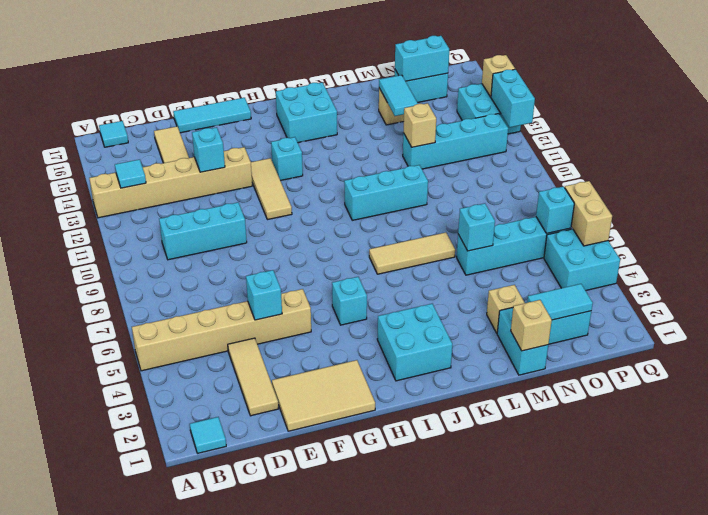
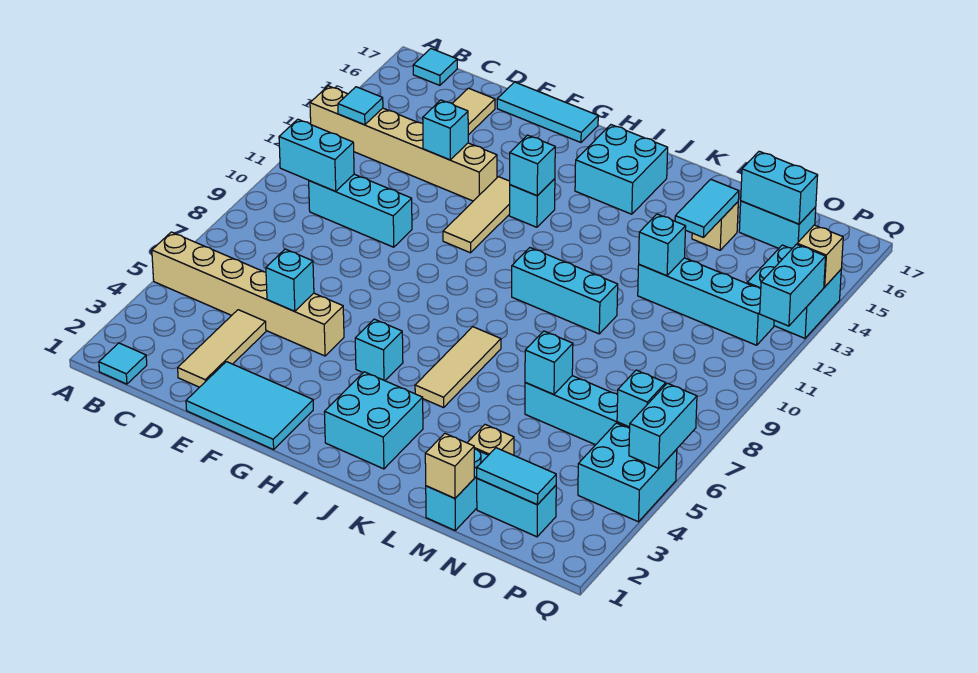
none -> cyan 1x2 brick [279,119,354,191]
tan 2x3 tile [272,360,375,431] -> cyan 2x3 tile [186,362,313,450]
none -> cyan 1x1 brick [510,135,555,196]
tan 1x3 tile [369,232,455,274] -> tan 1x3 tile turned to [415,327,501,407]
tan 1x1 brick [404,103,436,147] -> cyan 1x1 brick [639,214,686,276]
tan 1x2 brick [565,181,612,246] -> cyan 1x2 brick [629,383,697,468]

